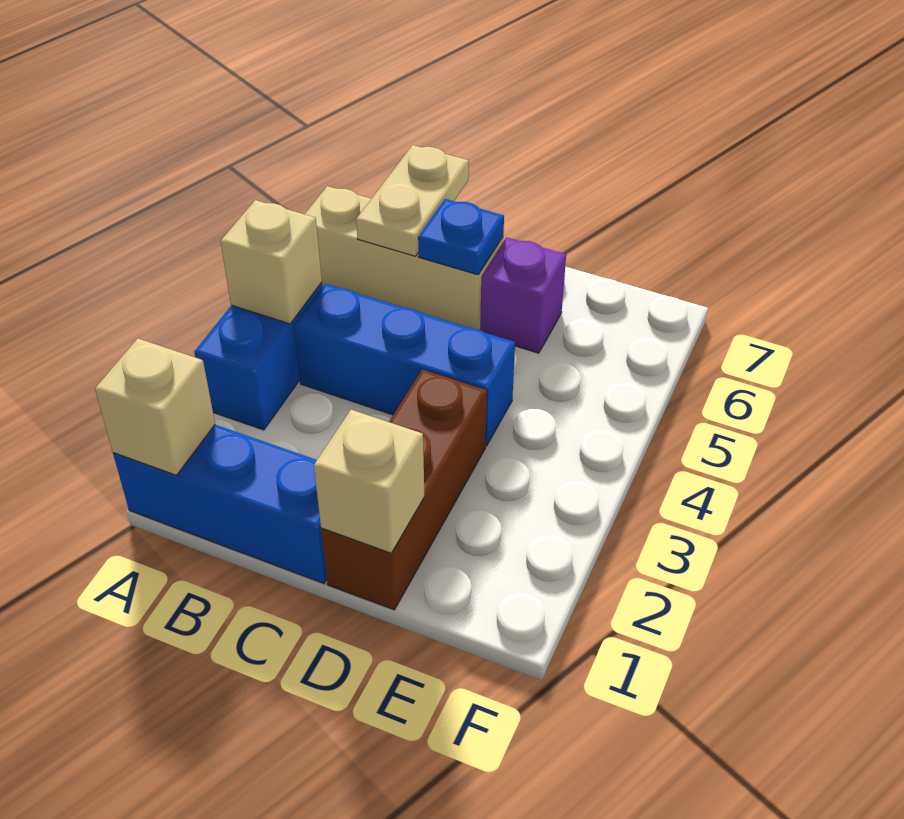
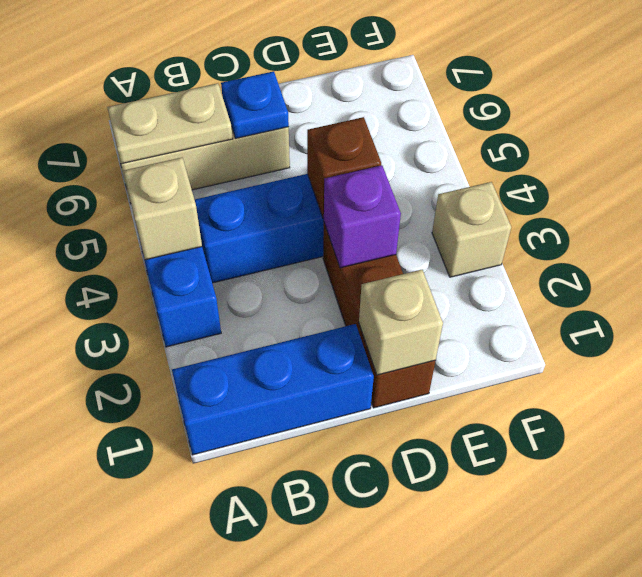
tan 1x1 brick [95,338,215,475] -> tan 1x1 brick moved to [432,182,511,277]
tan 1x2 plate [356,145,469,256] -> tan 1x2 plate turned to [107,83,233,164]
none -> brown 1x1 brick [307,117,381,218]
purple 1x1 brick [480,237,566,353] -> purple 1x1 brick moved to [323,165,401,268]

